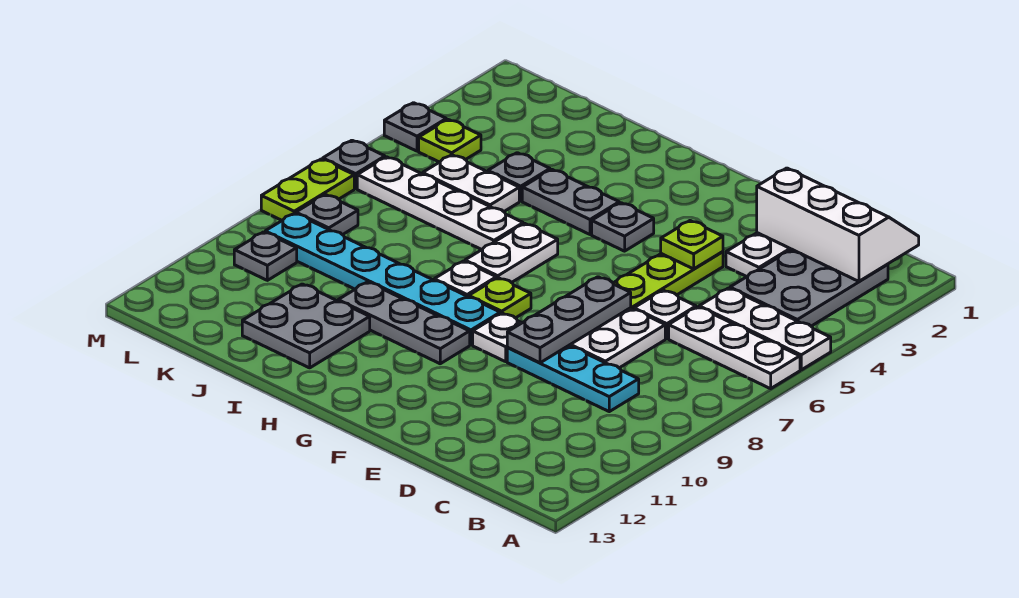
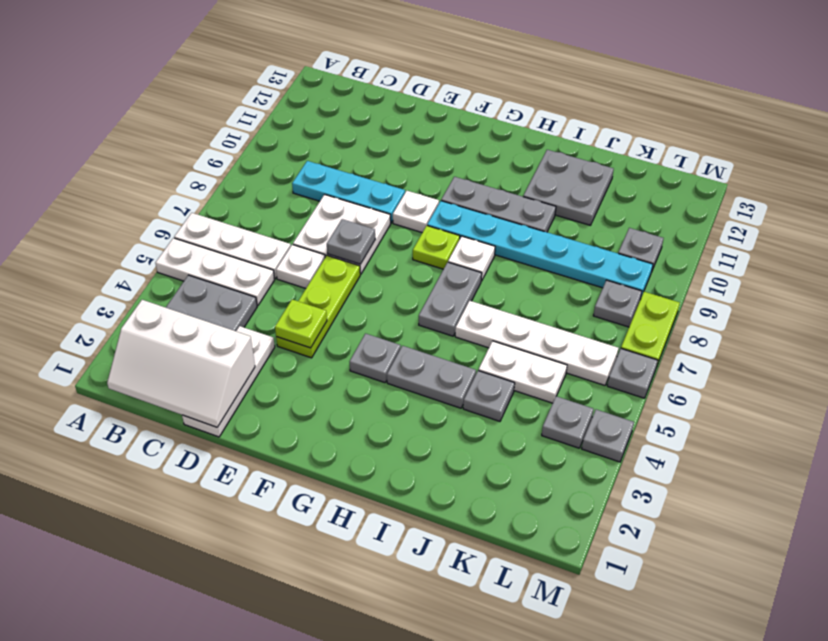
grey 1x3 plate [507,277,631,363] -> grey 1x1 plate [327,219,375,264]
white 1x2 plate [465,224,558,283] -> grey 1x2 plate [419,262,482,336]
lime 1x1 plate [419,120,481,162] -> grey 1x1 plate [542,396,594,448]

